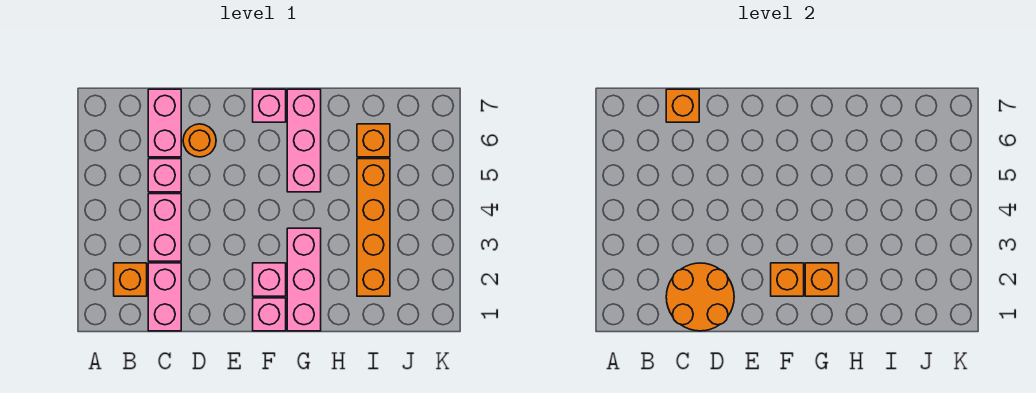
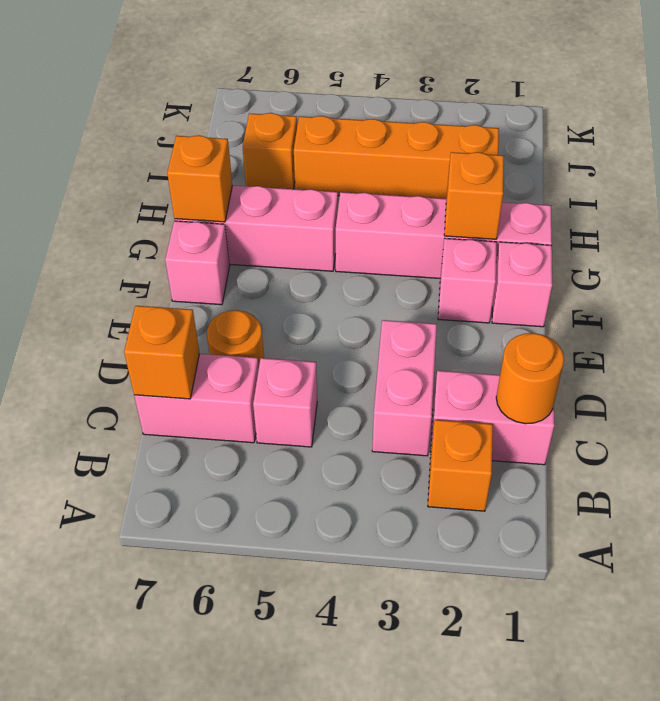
orange 2x2 round brick [666,263,734,331] -> orange 1x1 round brick [496,333,564,424]
pink 1x2 brick [148,194,181,261] -> pink 1x2 brick turned to [372,320,437,456]
orange 1x1 brick [771,263,804,296] -> orange 1x1 brick moved to [167,135,232,222]
pink 1x3 brick [287,228,321,331] -> pink 1x4 brick [336,192,552,278]

